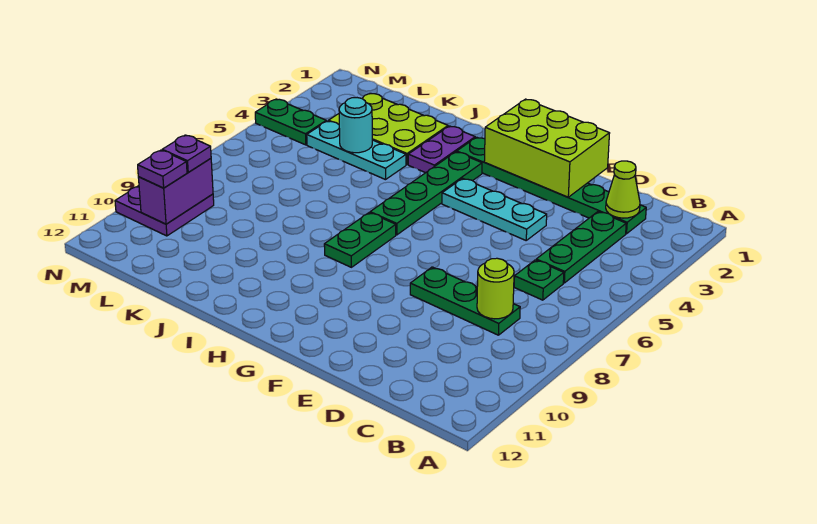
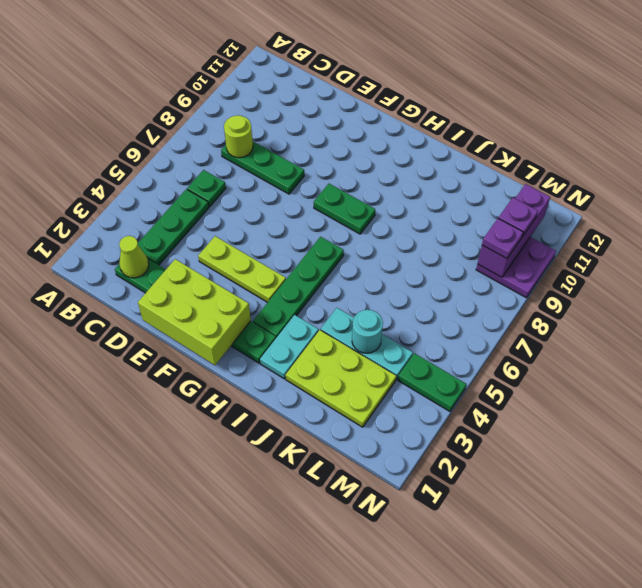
cyan 1x3 plate [442,178,547,240] -> lime 1x3 plate [198,236,286,302]
green 1x2 plate [324,213,396,267] -> green 1x2 plate turned to [314,184,375,234]
purple 1x2 plate [408,126,475,173] -> cyan 1x2 plate [260,315,319,379]
purple 1x2 brick [138,159,213,224] -> purple 1x3 brick [478,184,550,277]

